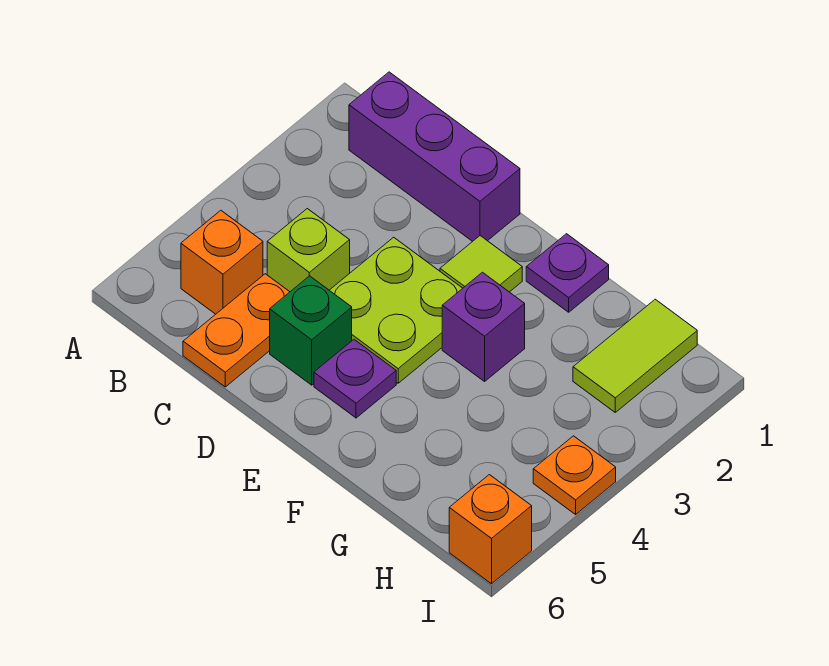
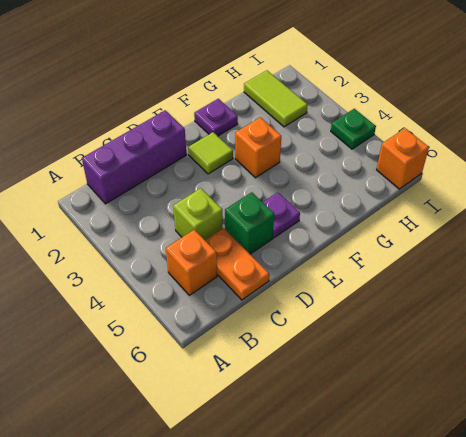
lime 2x2 plate [329,237,463,383] -> none
purple 1x1 brick [442,272,525,381] -> orange 1x1 brick [235,117,281,178]
orange 1x1 plate [533,436,616,514] -> green 1x1 plate [331,109,376,149]

